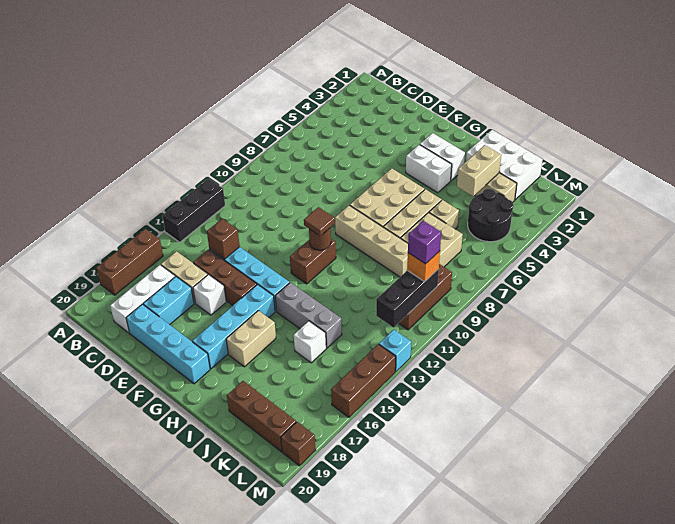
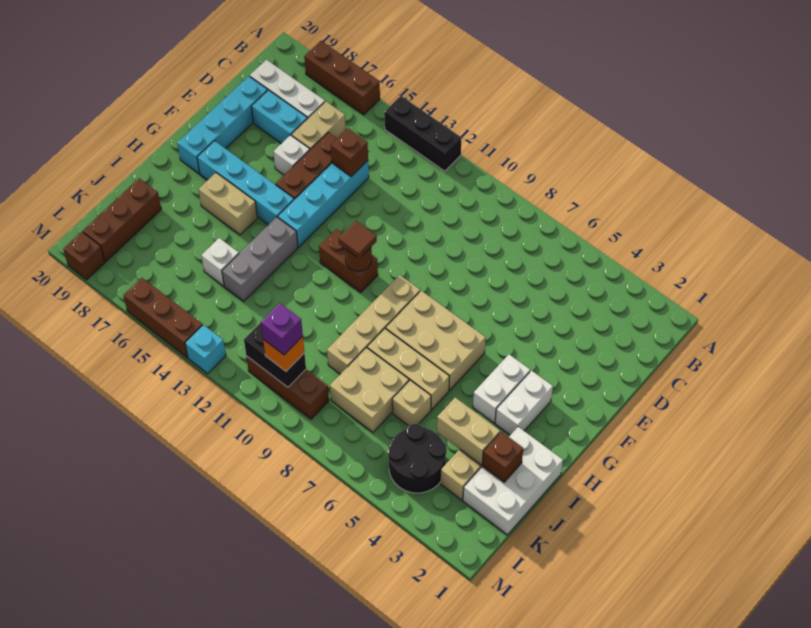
none -> brown 1x1 brick [482,432,523,482]
black 1x3 brick [376,269,439,328] -> black 1x2 brick [244,323,306,387]

